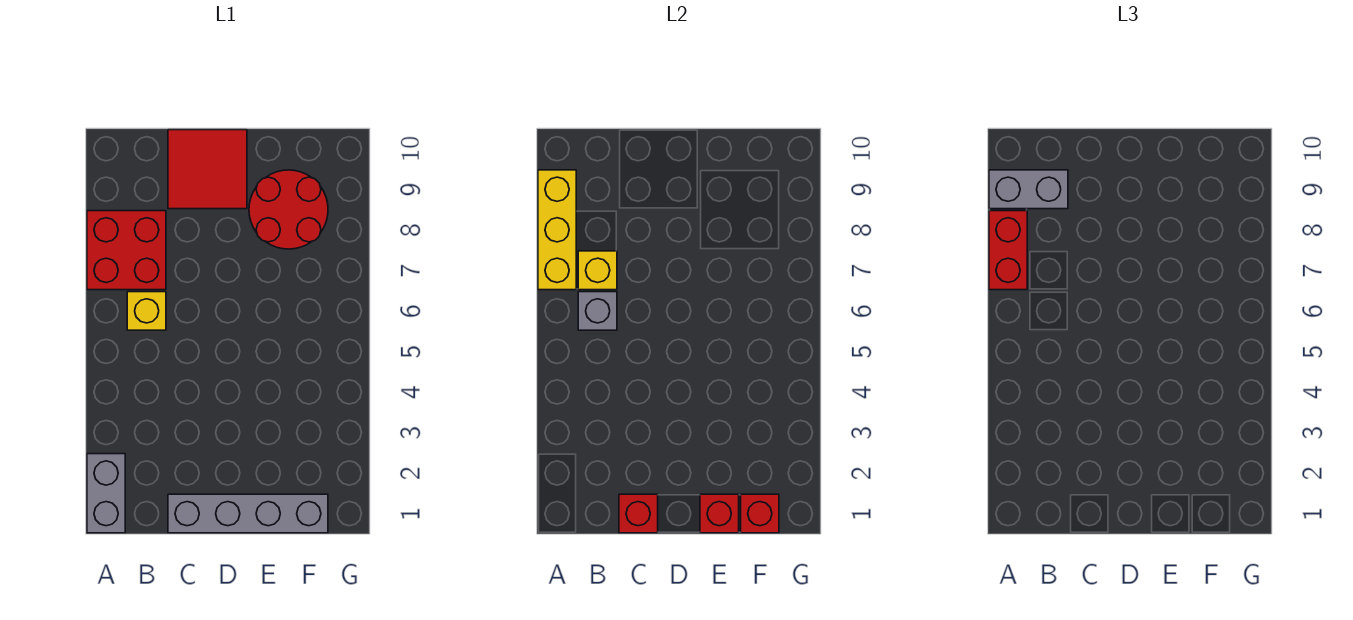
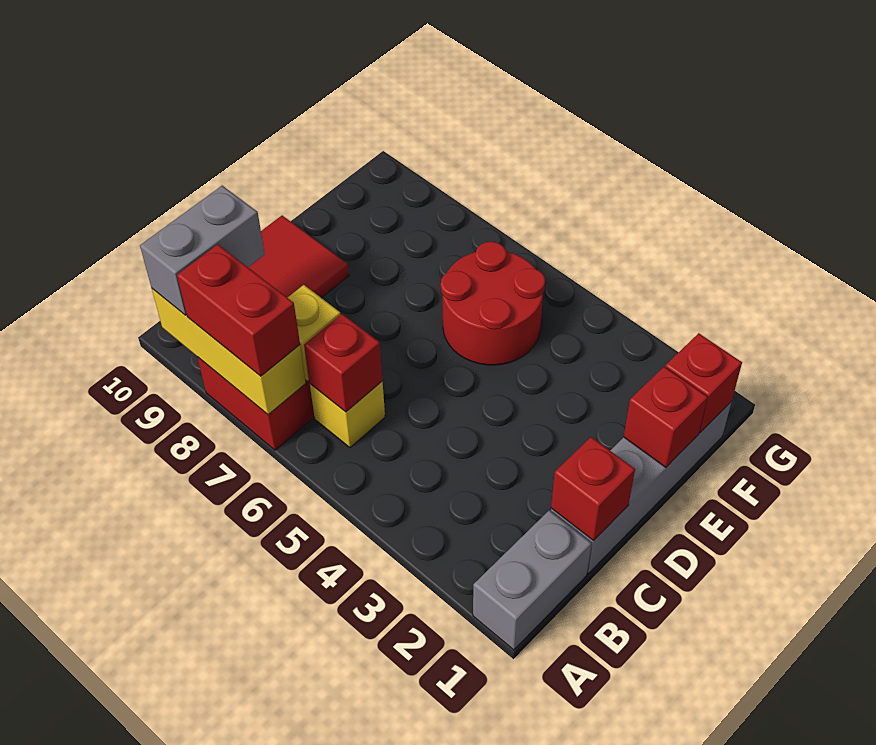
grey 1x2 brick [87,454,125,533] -> grey 1x2 brick turned to [473,510,592,650]
grey 1x1 brick [578,292,617,330] -> red 1x1 brick [304,314,382,412]
red 2x2 round brick [249,170,328,249] -> red 2x2 round brick moved to [441,242,545,365]

